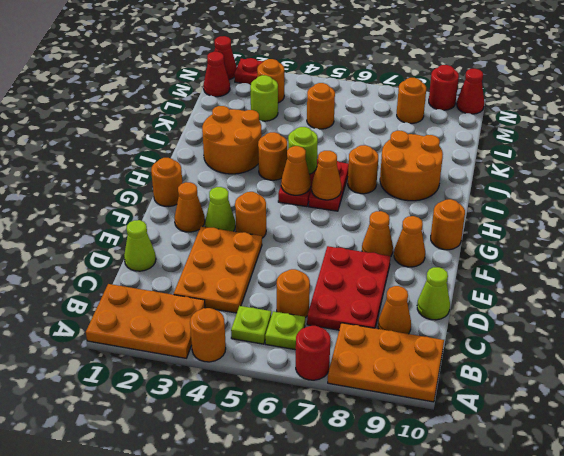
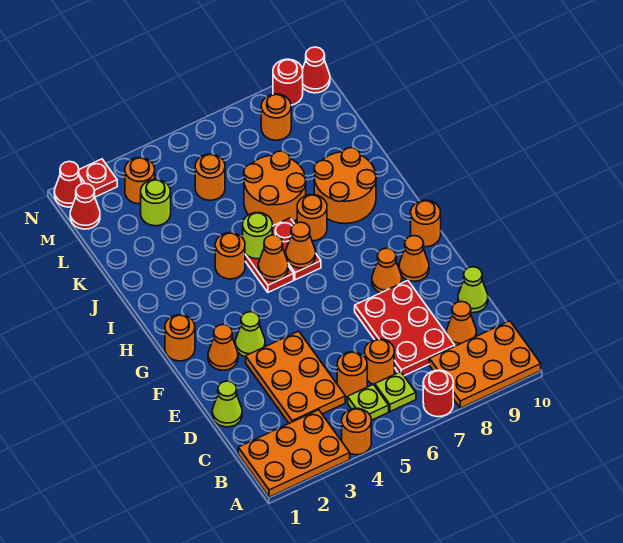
orange 1x1 round brick [235,192,266,238] -> orange 1x1 round brick moved to [337,352,367,397]
orange 2x2 round brick [202,106,262,174] -> orange 2x2 round brick moved to [244,151,306,226]

